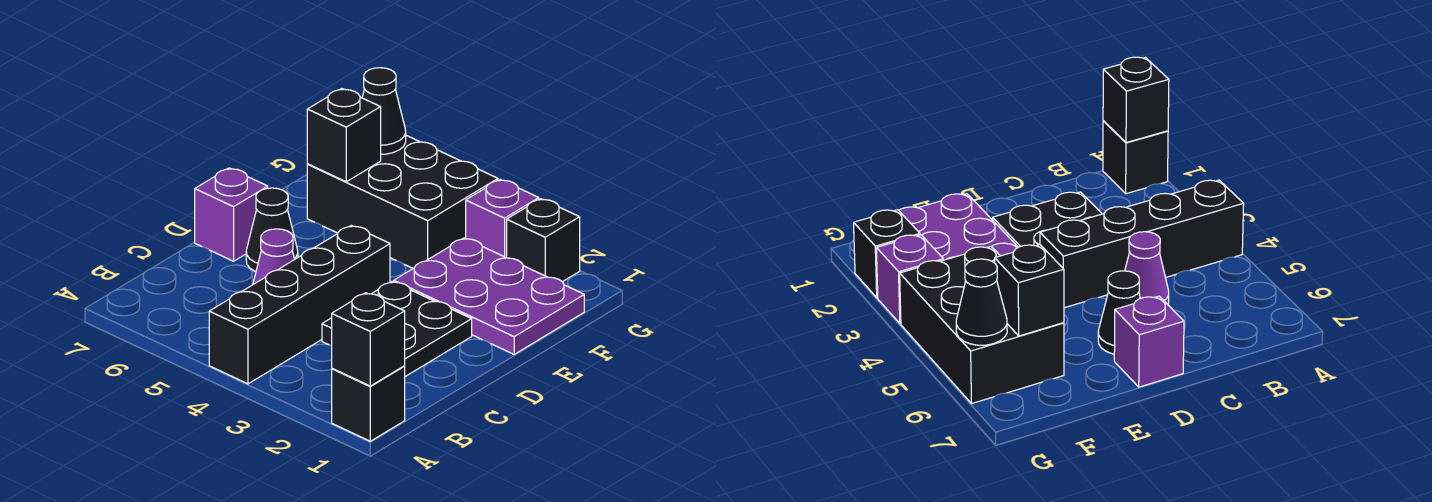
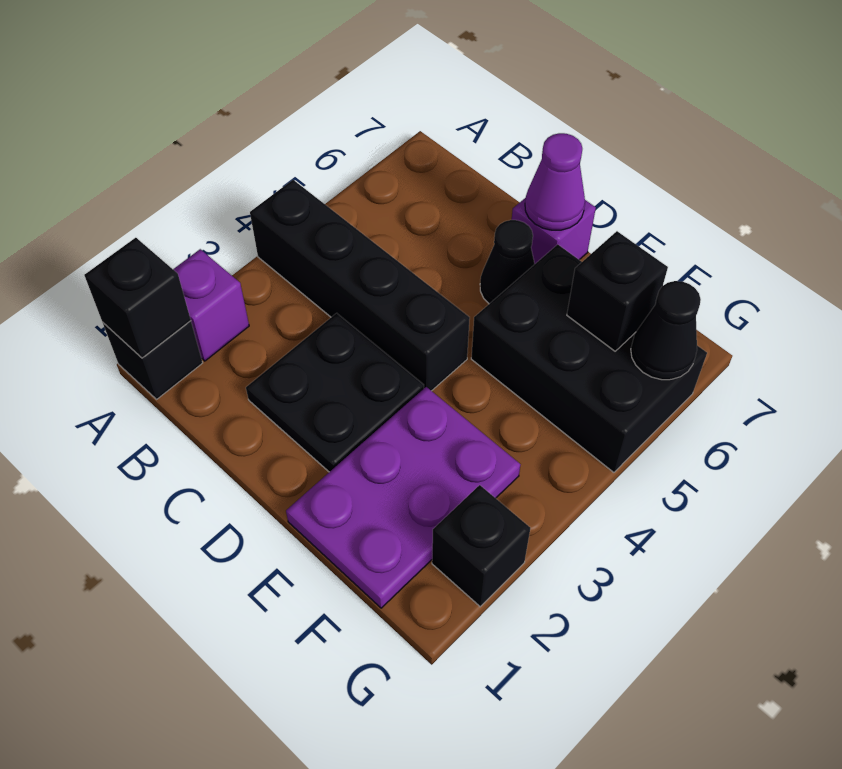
purple 1x1 cone [253,229,295,284] -> purple 1x1 cone moved to [525,133,585,230]
black 2x3 brick [307,135,498,268] -> black 2x3 brick turned to [471,244,707,472]
purple 1x1 brick [466,180,539,258] -> purple 1x1 brick moved to [173,249,249,361]

